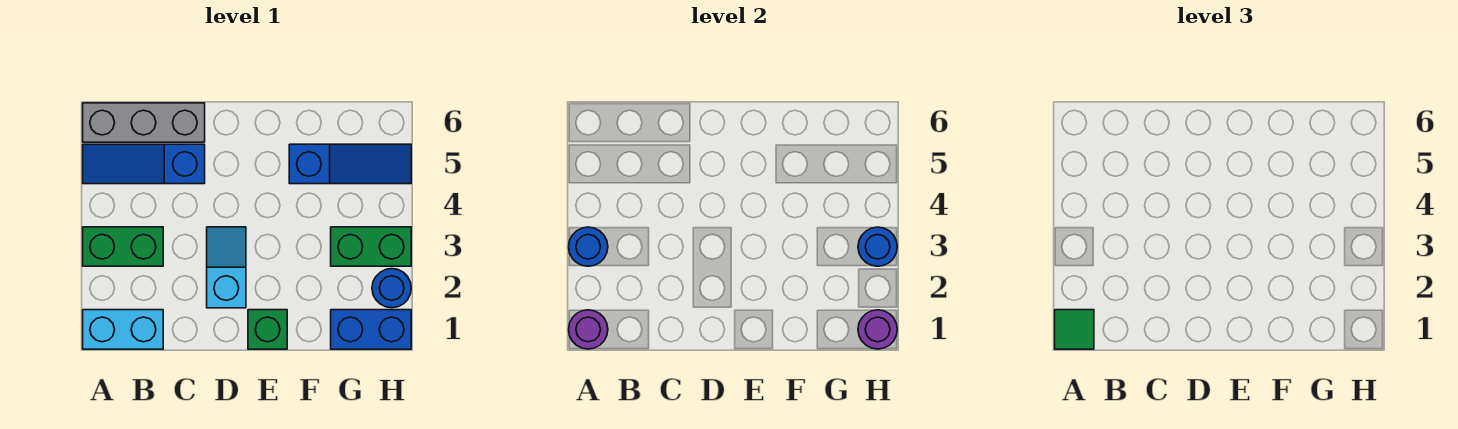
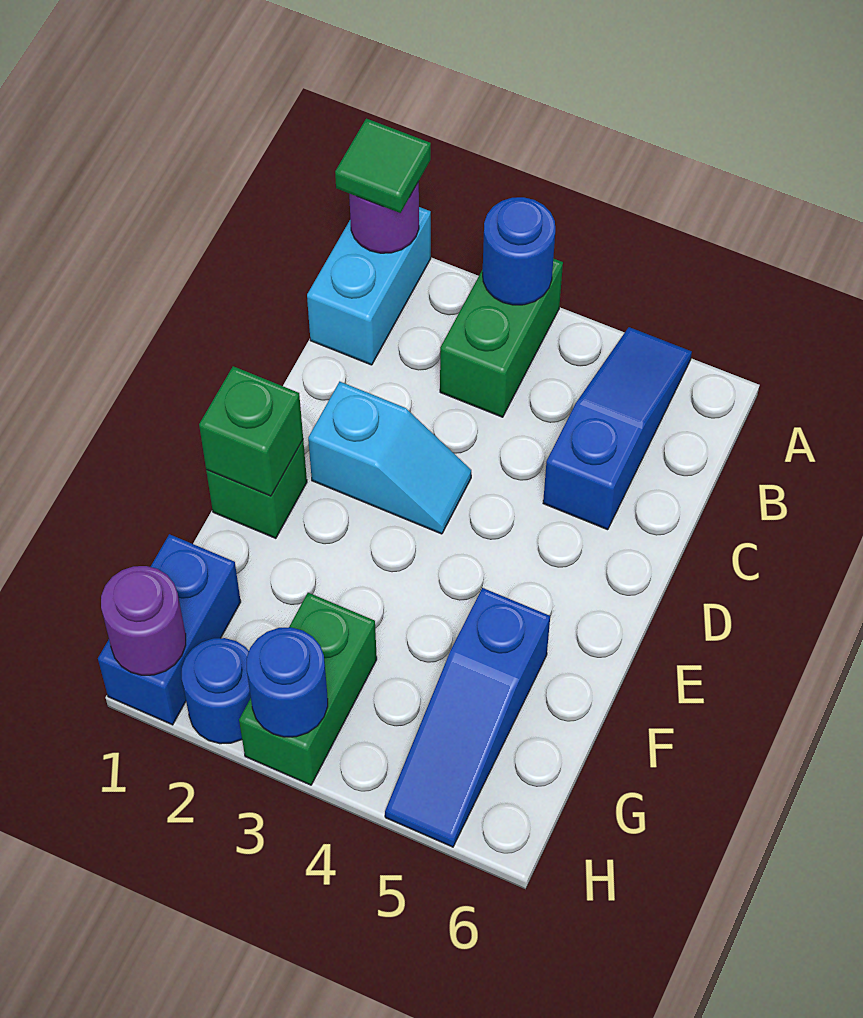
grey 1x3 brick [83,103,205,142] -> none
none -> green 1x1 brick [199,366,303,496]

